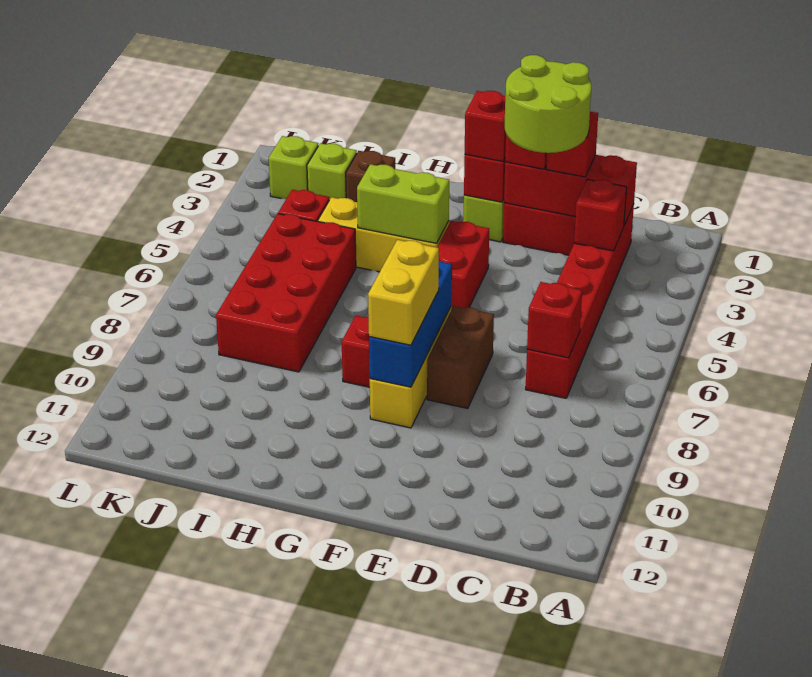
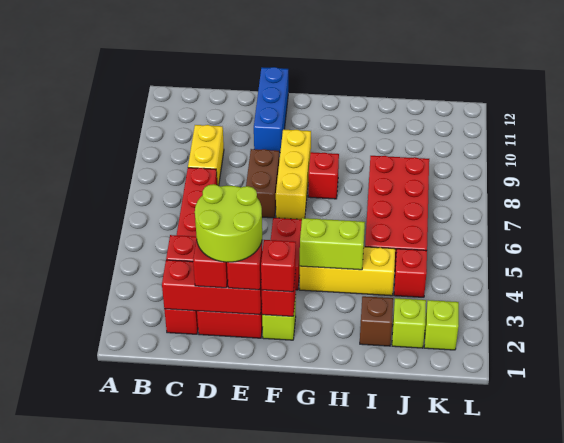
red 1x1 brick [527,282,582,358] -> none
blue 1x3 brick [369,261,452,387] -> blue 1x3 brick moved to [254,67,288,153]
yellow 1x2 brick [368,240,439,345] -> yellow 1x2 brick moved to [188,125,224,186]

